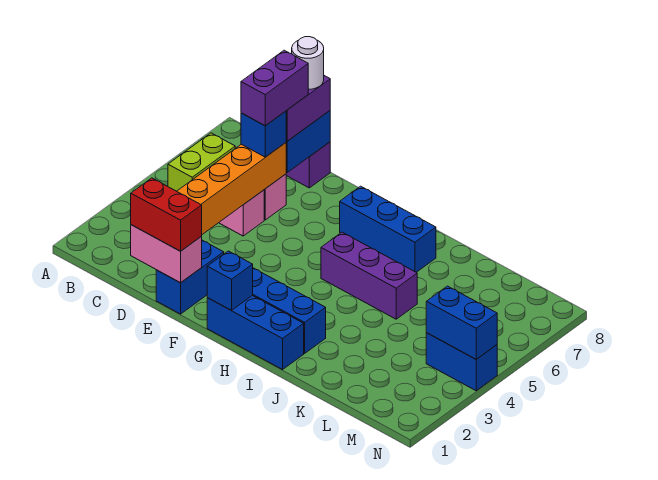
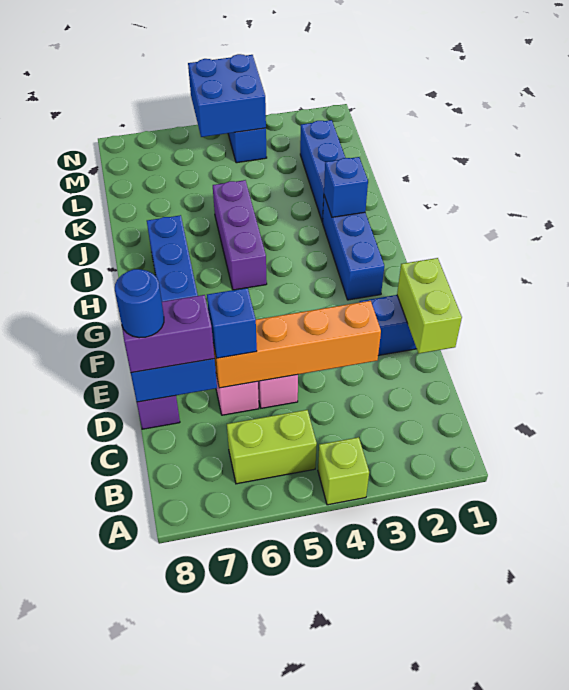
none -> lime 1x1 brick [318,437,369,505]
pink 1x2 brick [131,225,202,283] -> lime 1x2 brick [397,258,462,353]
red 1x2 brick [131,178,202,251] -> none
purple 1x2 brick [241,50,308,126] -> none
white 1x1 round brick [292,37,324,90] -> blue 1x1 round brick [115,269,164,338]
blue 1x3 brick [207,296,304,370] -> blue 1x3 brick moved to [300,120,345,222]
blue 1x1 brick [207,251,253,311] -> blue 1x1 brick moved to [324,157,368,217]
blue 1x2 brick [426,286,497,359] -> blue 2x2 brick [188,54,266,137]

